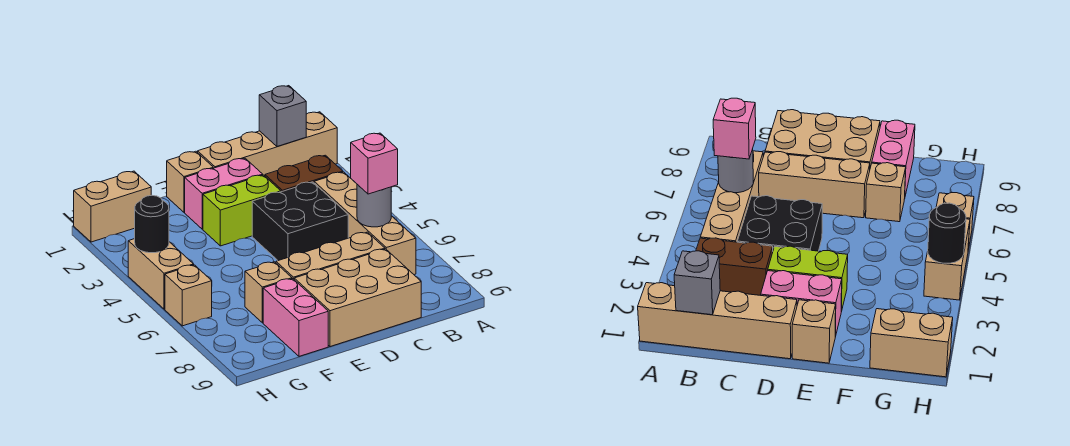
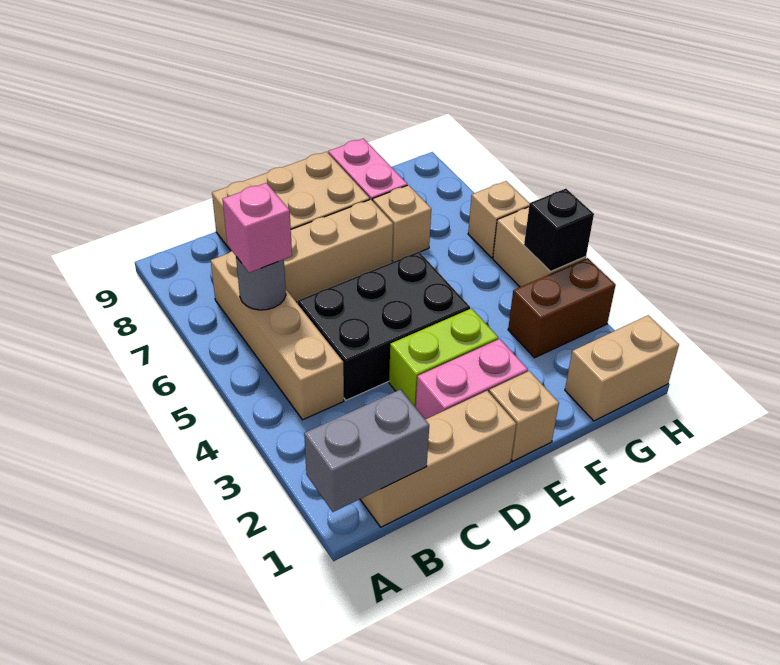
tan 1x4 brick [198,112,337,176] -> tan 1x3 brick [360,391,516,527]
grey 1x1 brick [259,86,306,147] -> grey 1x2 brick [304,389,429,512]
brown 1x2 brick [265,155,343,192] -> brown 1x2 brick moved to [508,258,616,358]
black 2x2 brick [252,182,348,261] -> black 2x3 brick [298,251,470,400]
black 1x1 round brick [135,195,169,253] -> black 1x1 brick [524,189,594,272]

